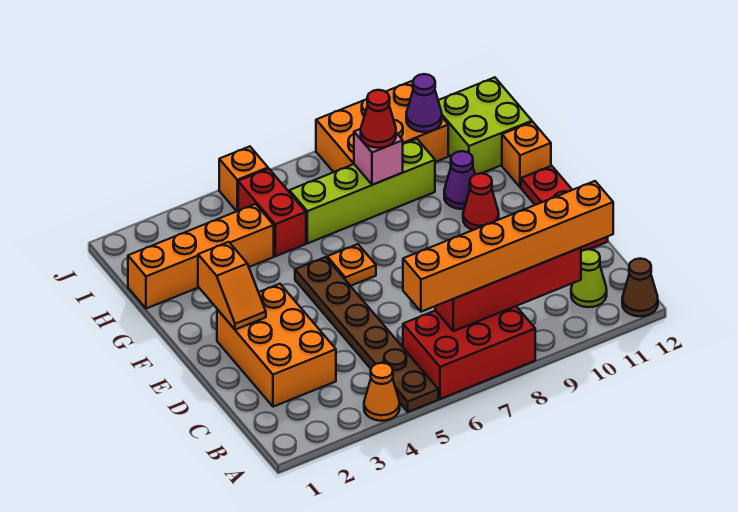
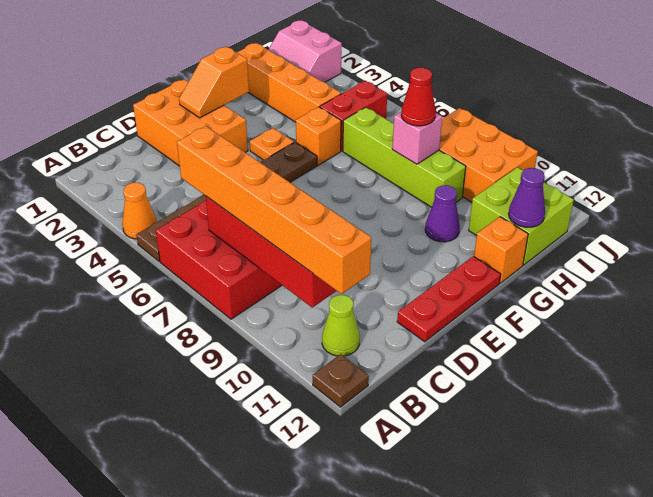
brown 1x1 cone [622,259,658,316] -> brown 1x1 plate [313,354,369,407]
orange 2x3 brick [217,284,336,407] -> orange 2x3 brick turned to [133,79,248,166]
orange 1x1 plate [327,244,376,286] -> orange 1x1 plate moved to [250,128,294,160]
red 1x1 cone [463,173,499,230] -> none
none -> pink 2x2 slope [268,20,342,82]
purple 1x1 cone [406,74,442,132] -> purple 1x1 cone moved to [509,168,545,227]
orange 1x1 brick [219,147,268,211] -> orange 1x1 brick moved to [296,107,341,165]

